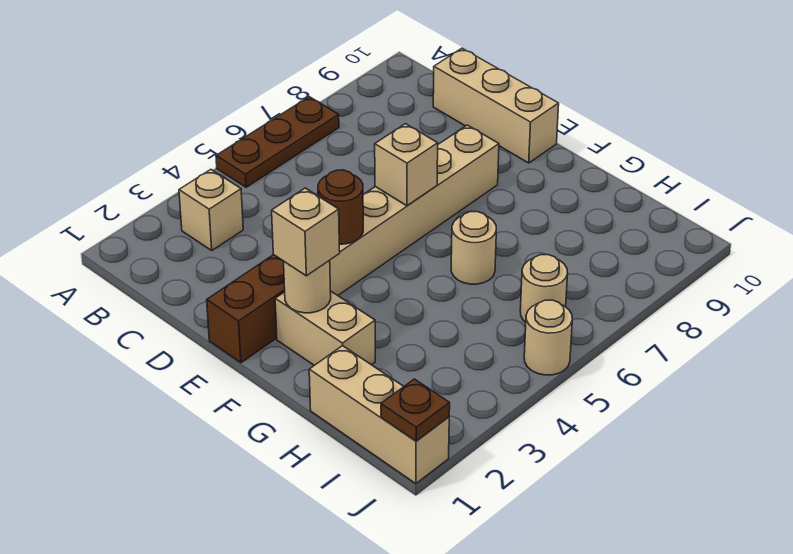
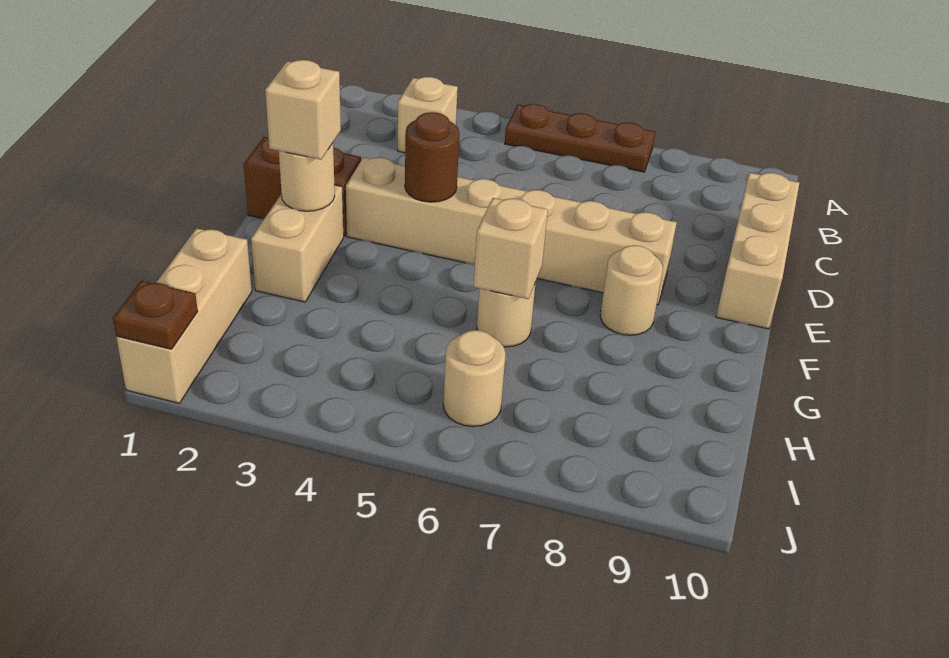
tan 1x1 brick [375,124,438,206] -> tan 1x1 brick moved to [474,198,548,299]
tan 1x1 round brick [524,300,572,375] -> tan 1x1 round brick moved to [600,245,663,335]

